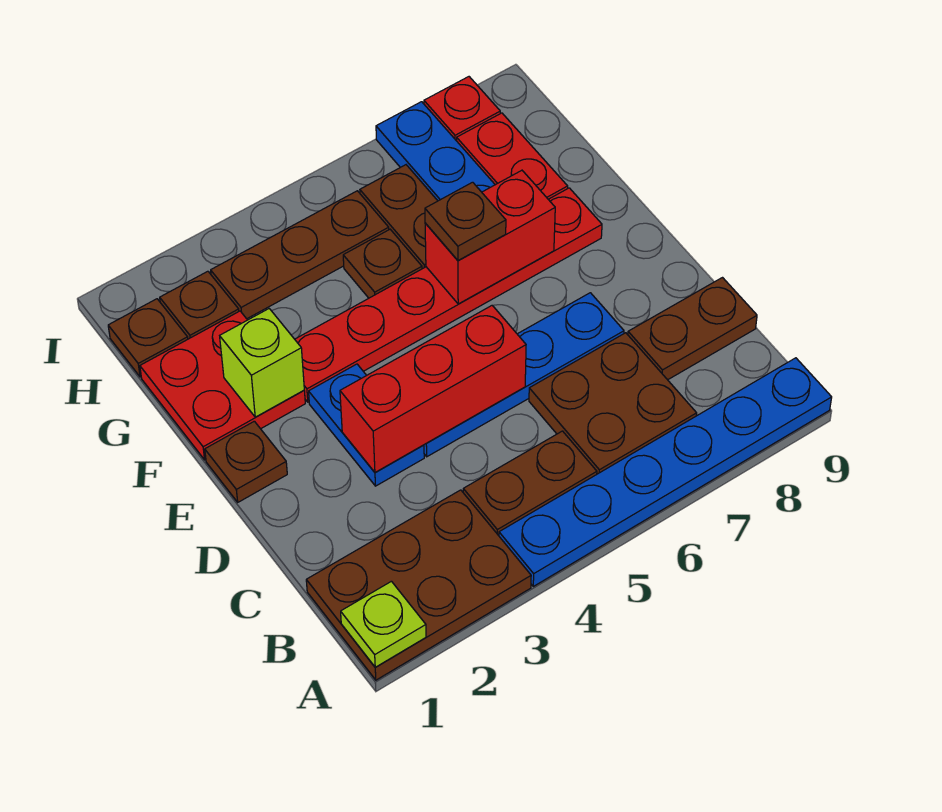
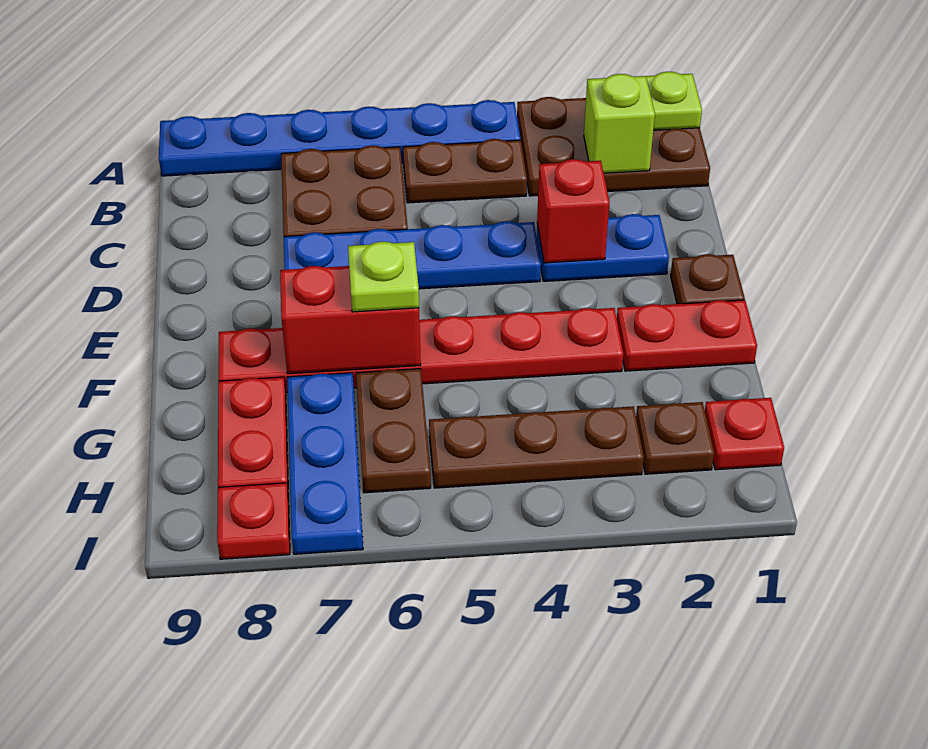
brown 1x2 plate [628,278,757,380] -> none
blue 1x2 plate [309,364,424,486] -> blue 1x2 plate turned to [537,214,669,281]
red 1x3 brick [340,305,526,473] -> red 1x1 brick [537,159,610,263]
red 2x2 plate [140,311,305,460] -> red 1x2 plate [617,300,757,371]
lime 1x1 brick [220,309,304,417] -> lime 1x1 brick moved to [584,74,655,173]
brown 1x1 plate [425,182,506,260] -> lime 1x1 plate [348,242,419,312]
brown 1x1 plate [343,229,422,298] -> none
brown 1x1 plate [108,299,188,377] -> red 1x1 plate [705,398,784,470]

